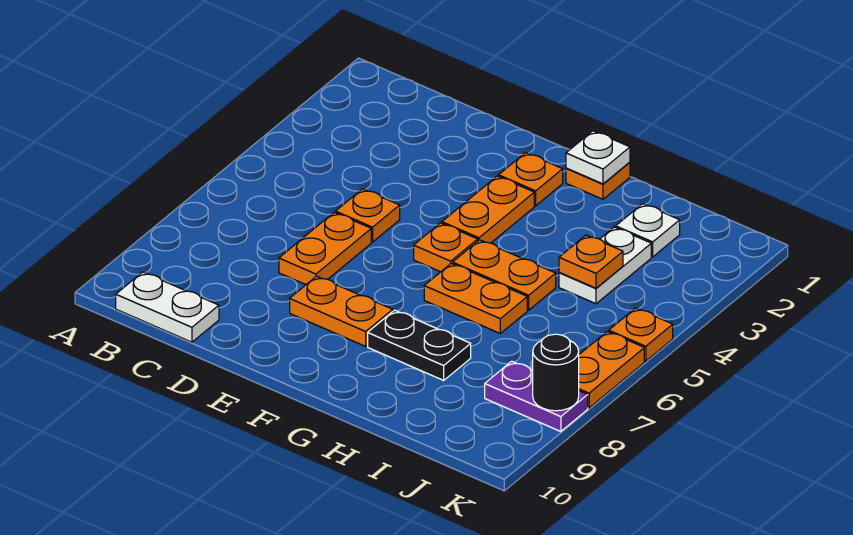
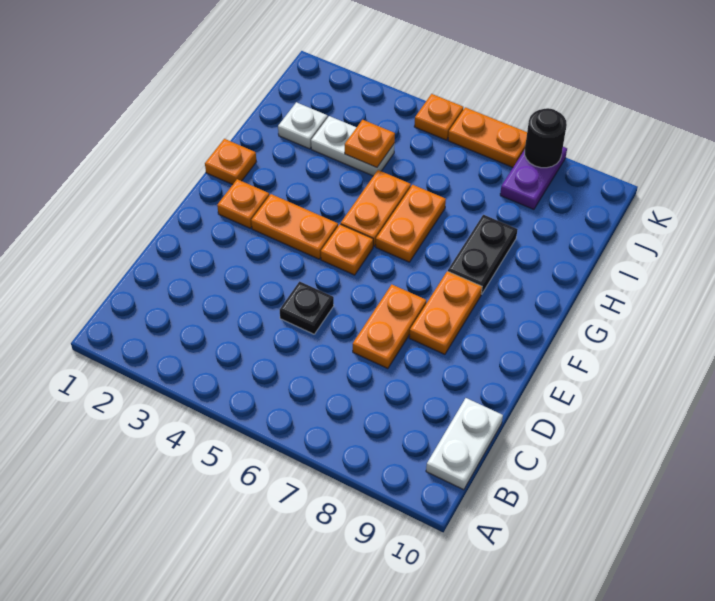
orange 1x1 plate [336,189,400,242] -> black 1x1 plate [280,281,334,334]
orange 1x2 plate [279,212,371,285] -> orange 1x2 plate turned to [353,285,426,369]
white 1x1 plate [566,131,630,184] -> none

